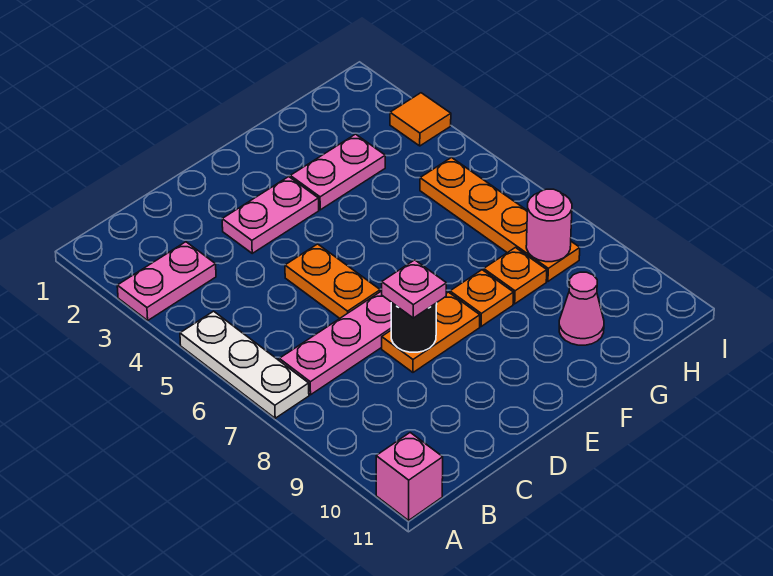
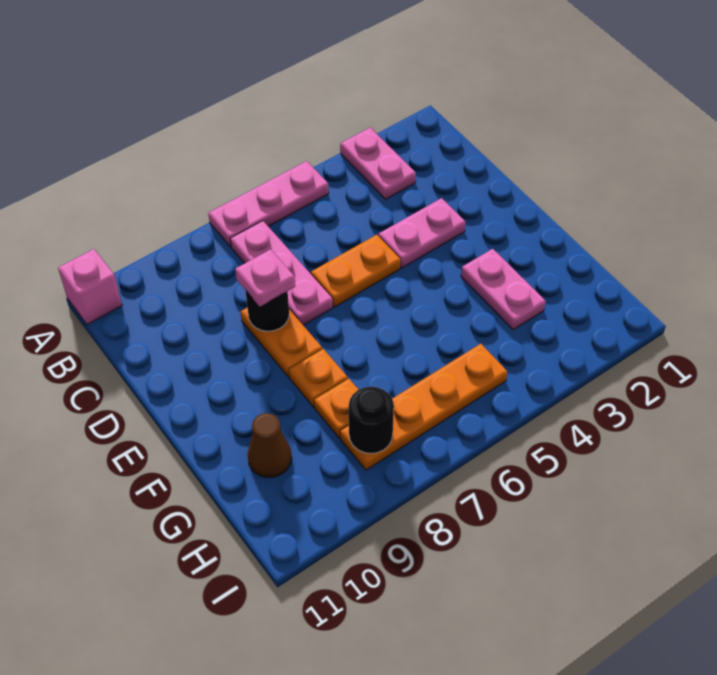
white 1x3 plate [180,311,309,418] -> pink 1x3 plate [208,161,329,247]
pink 1x2 plate [222,177,319,253] -> pink 1x2 plate turned to [379,198,466,268]
pink 1x1 cone [559,272,604,345] -> brown 1x1 cone [248,413,292,478]
pink 1x1 round brick [526,189,572,262] -> black 1x1 round brick [349,387,394,454]
orange 1x1 tile [390,93,451,146] -> none

